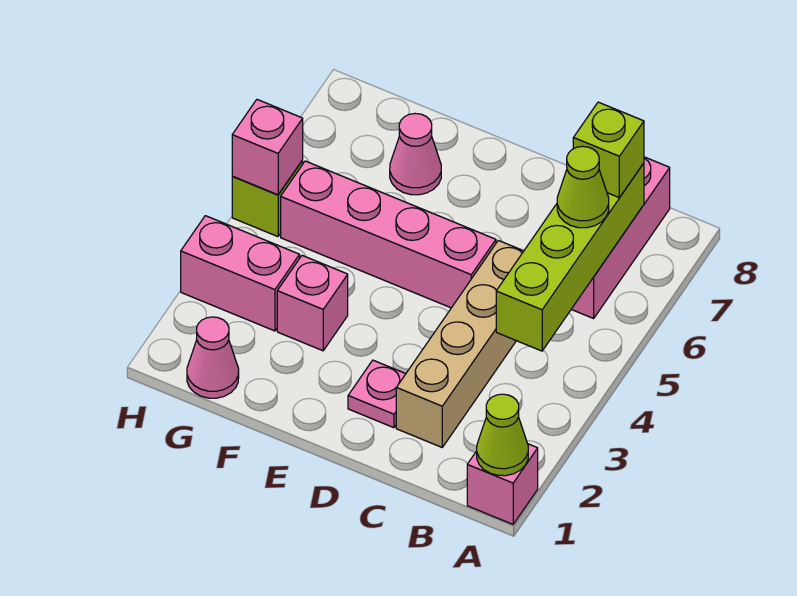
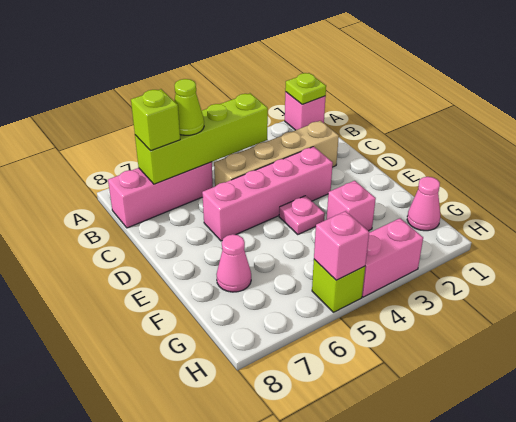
lime 1x1 cone [477,394,528,476] -> lime 1x1 plate [285,73,326,104]
pink 1x1 plate [348,360,405,428] -> pink 1x1 plate moved to [279,196,325,234]
pink 1x4 brick [281,161,496,308] -> pink 1x4 brick turned to [202,147,333,241]
pink 1x2 brick [181,216,300,331] -> pink 1x2 brick turned to [362,218,423,297]

